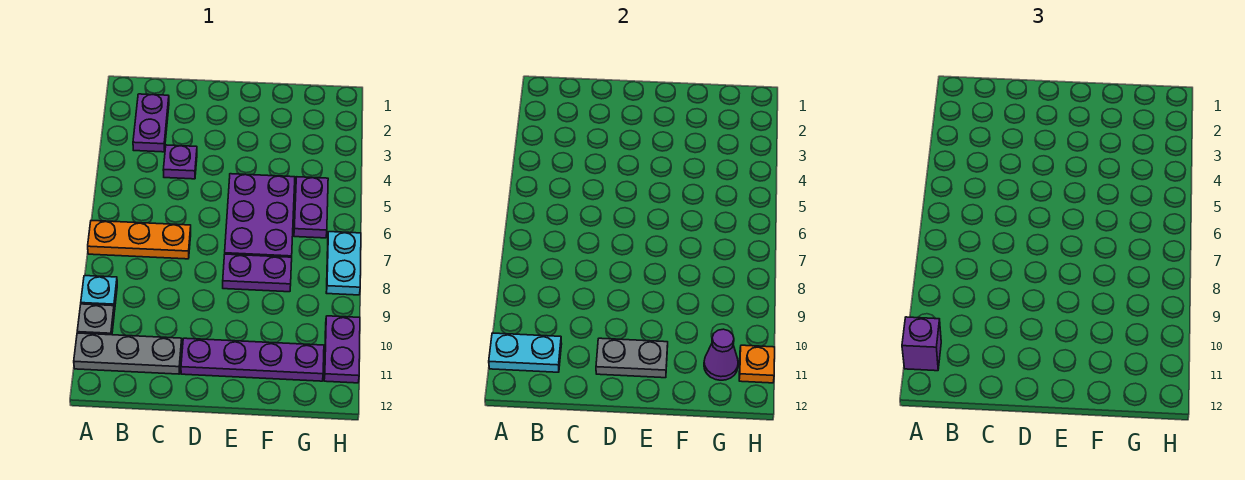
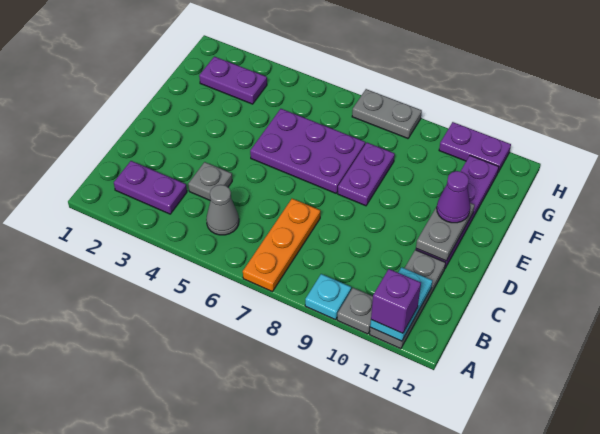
none -> grey 1x1 cone [206,185,239,235]
purple 1x1 plate [163,145,197,179] -> grey 1x1 plate [188,162,232,201]
purple 1x2 plate [294,177,328,238] -> purple 1x2 plate moved to [199,57,267,104]
purple 1x1 cone [704,329,738,380] -> purple 1x1 cone moved to [437,171,470,223]
cyan 1x2 plate [326,232,361,295] -> grey 1x2 plate [352,89,422,138]
orange 1x1 plate [739,345,775,383] -> none

